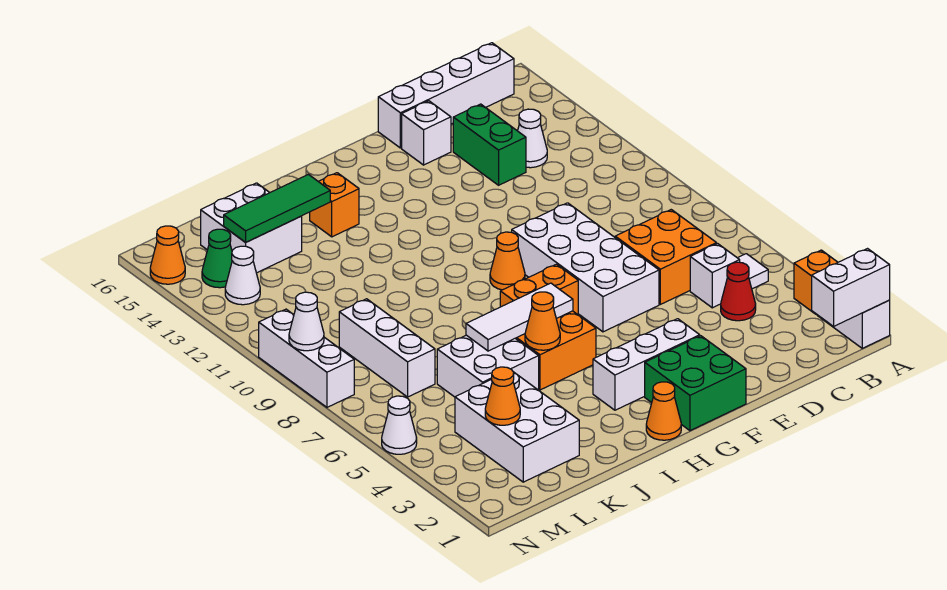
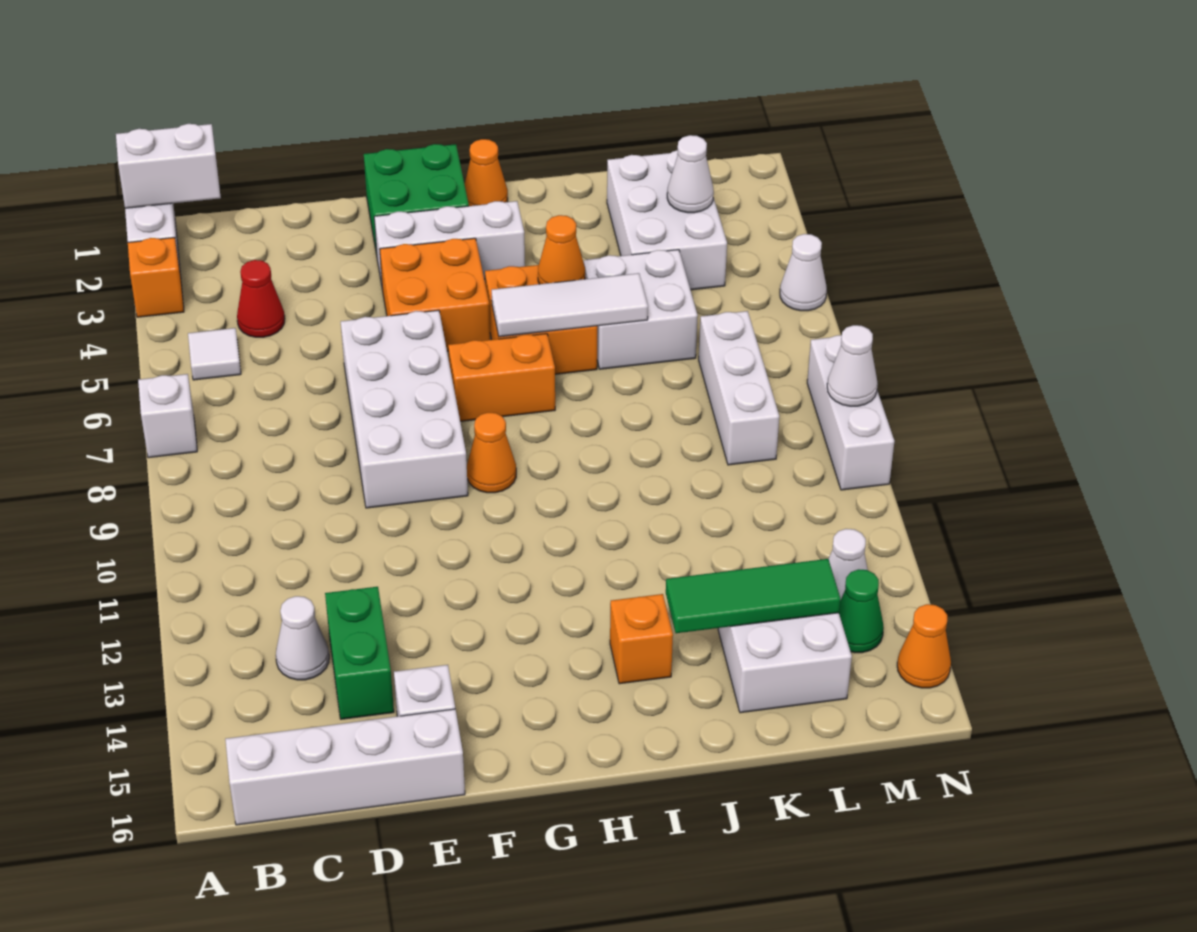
white 1x1 brick [690,244,740,308] -> white 1x1 brick moved to [138,374,197,458]
orange 2x2 brick [615,210,716,304] -> orange 2x2 brick moved to [380,238,490,351]
orange 1x1 cone [485,367,520,425] -> white 1x1 cone [667,135,714,213]

